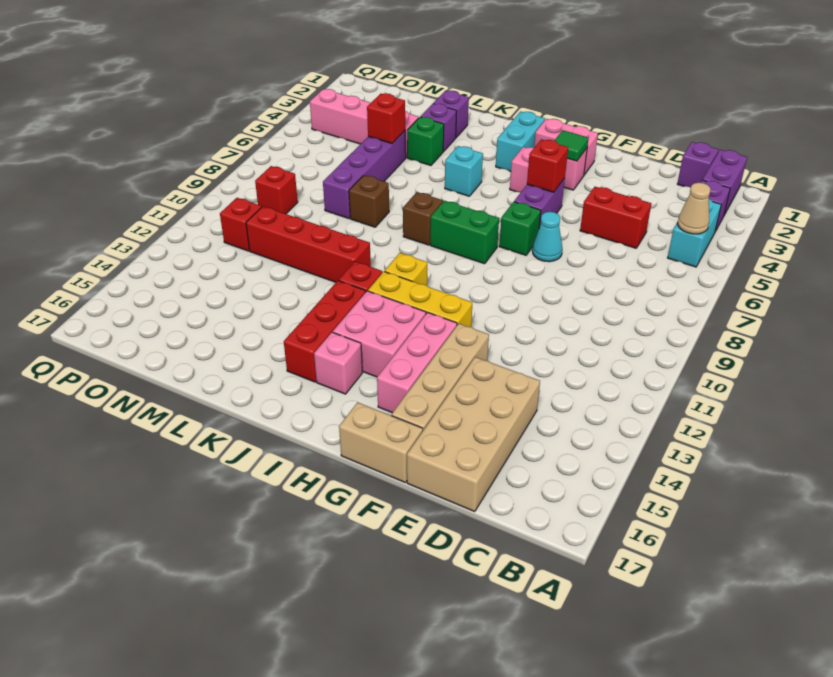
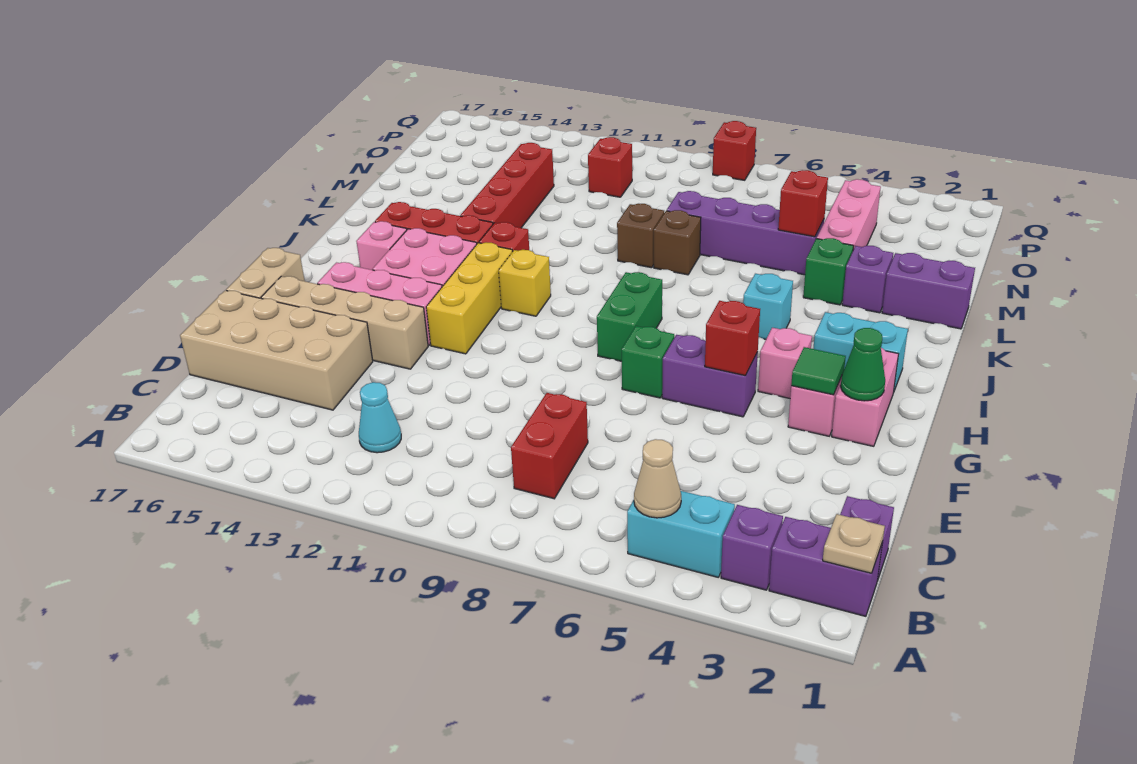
none -> tan 1x1 plate [823,514,885,573]
red 1x2 brick [580,187,651,248] -> red 1x2 brick moved to [511,393,588,499]
cyan 1x1 cone [532,212,562,262] -> cyan 1x1 cone moved to [359,382,401,453]
none -> green 1x1 cone [841,328,885,401]
brown 1x1 brick [403,192,443,245] -> brown 1x1 brick moved to [617,204,664,268]
red 1x4 brick [246,206,371,282] -> red 1x4 brick moved to [460,143,554,228]
purple 1x1 brick [433,90,469,137] -> purple 1x2 brick [882,253,975,329]
pink 1x4 brick [310,89,419,158] -> pink 1x3 brick [817,179,881,250]
red 1x1 brick [255,166,298,214] -> red 1x1 brick moved to [713,121,756,180]

